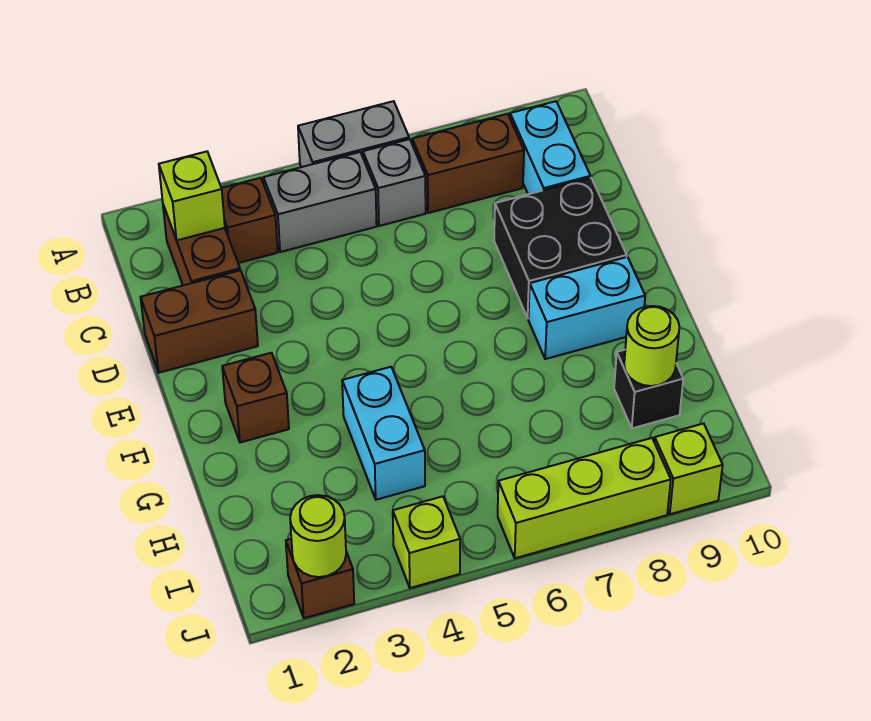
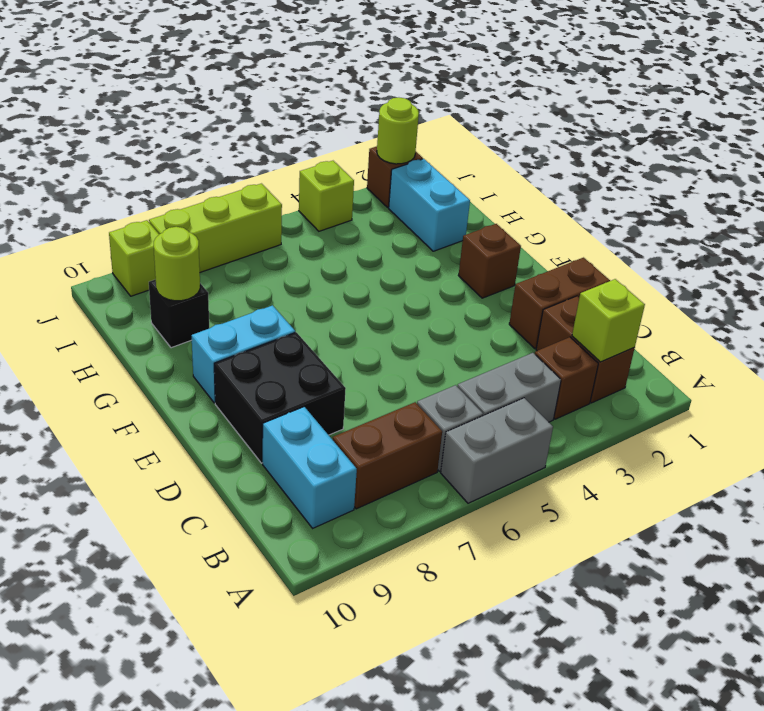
cyan 1x2 brick [342,367,425,500] -> cyan 1x2 brick moved to [389,159,470,251]

